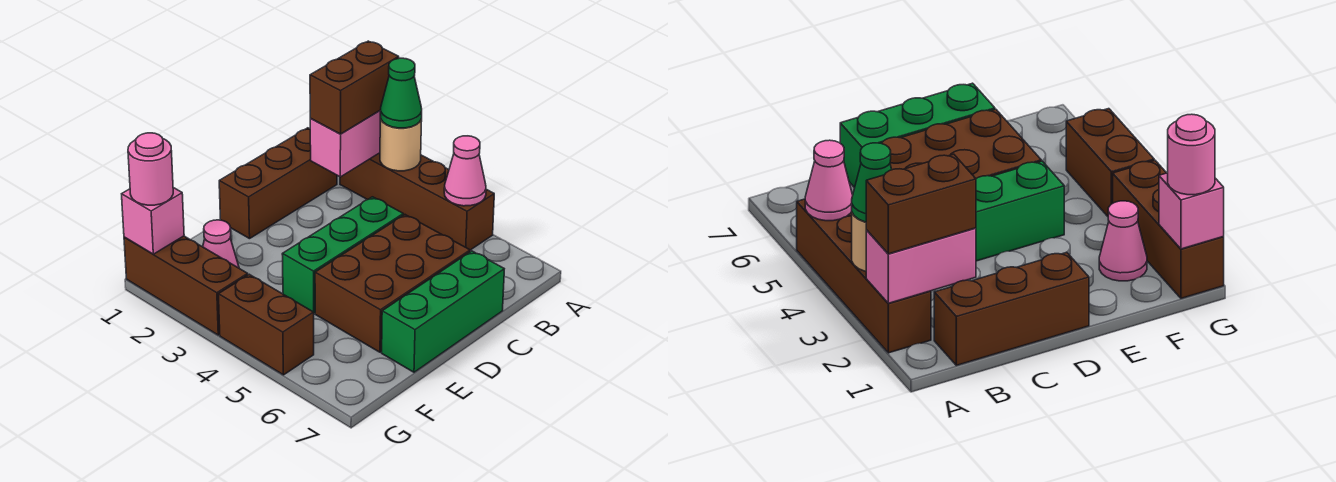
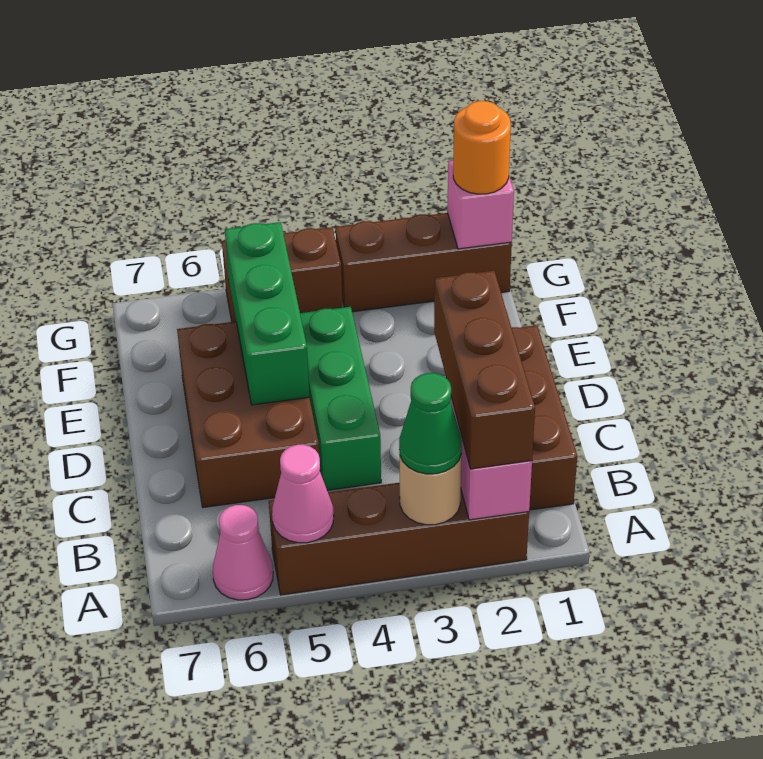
brown 1x2 brick [310,41,399,134] -> brown 1x3 brick [434,271,535,469]
green 1x3 brick [382,251,504,372] -> green 1x3 brick moved to [225,222,309,405]
pink 1x1 cone [203,220,239,268] -> pink 1x1 cone moved to [213,505,273,600]
pink 1x1 round brick [128,133,173,205] -> orange 1x1 round brick [453,101,511,194]

